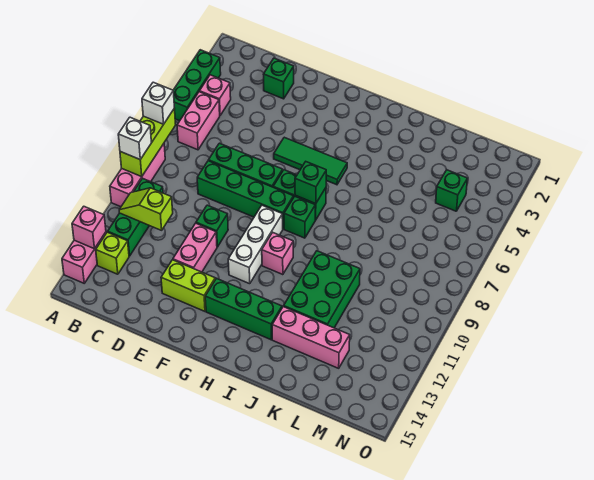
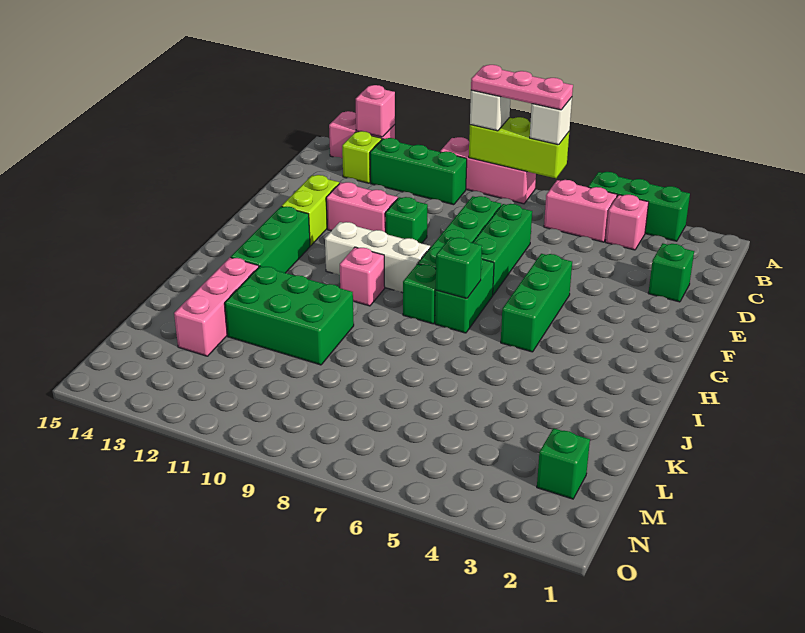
none -> pink 1x3 plate [471,65,573,110]
lime 1x2 slope [119,188,173,230] -> none
green 1x3 tile [274,137,347,185] -> green 1x3 brick [501,254,572,352]
green 1x1 brick [436,170,467,211] -> green 1x1 brick moved to [537,428,590,499]

